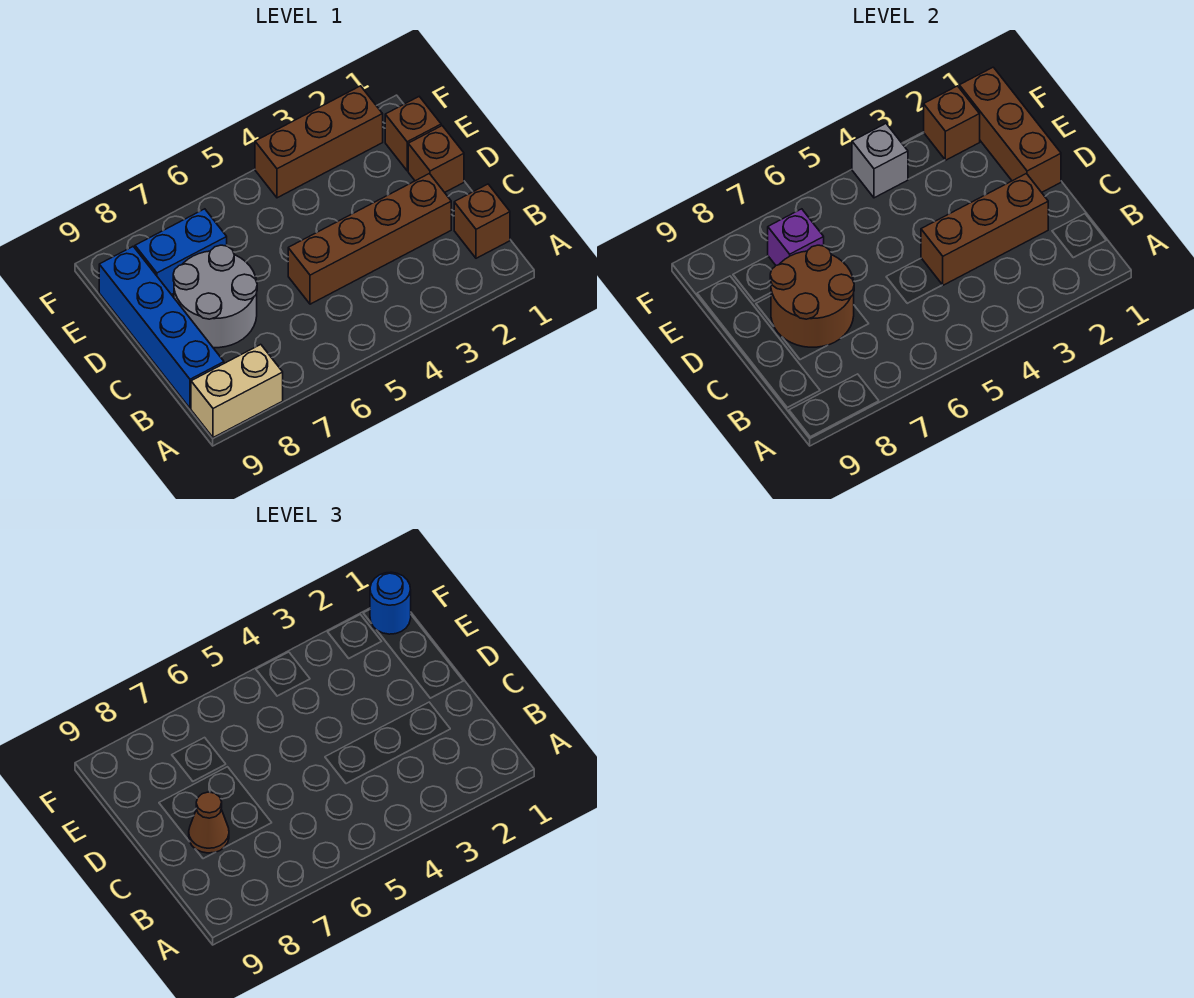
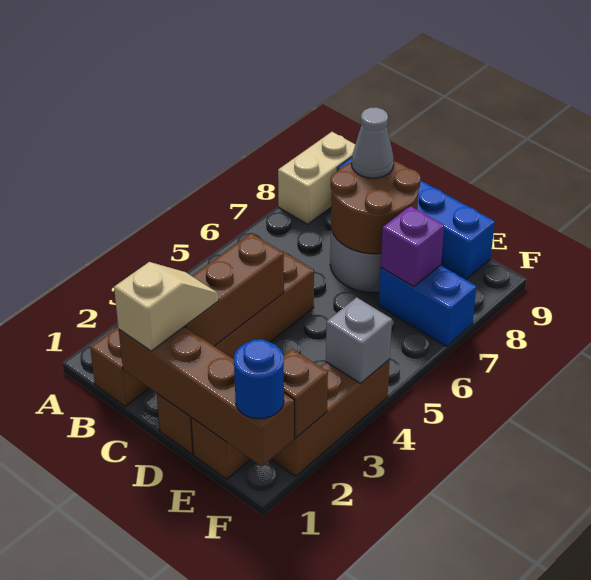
none -> tan 1x2 slope [114,262,219,351]
brown 1x1 cone [189,792,229,853] -> grey 1x1 cone [352,108,394,178]
brown 1x3 brick [959,67,1061,192] -> brown 1x4 brick [119,327,294,467]
blue 1x2 brick [135,209,227,295] -> blue 1x2 brick turned to [379,265,477,346]

